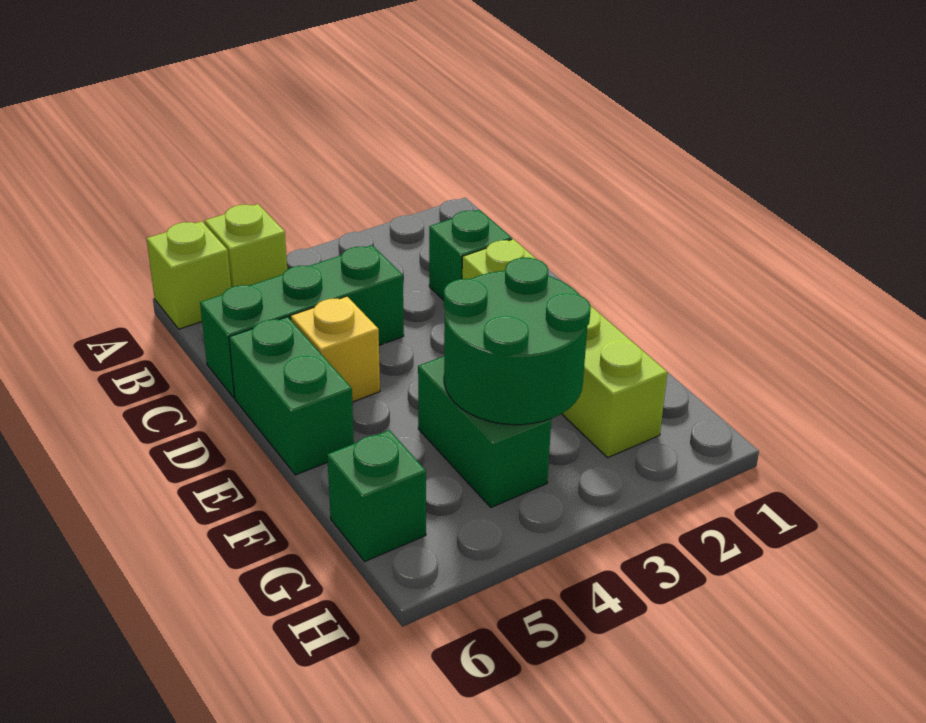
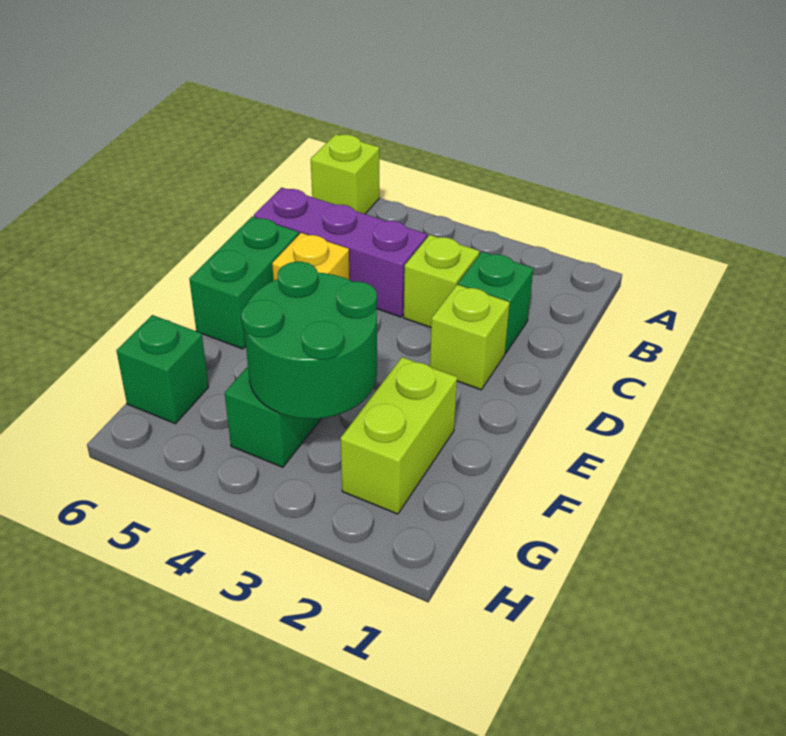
lime 1x1 brick [205,204,287,287] -> lime 1x1 brick moved to [404,235,479,328]
green 1x3 brick [200,245,404,398] -> purple 1x3 brick [254,188,427,317]

